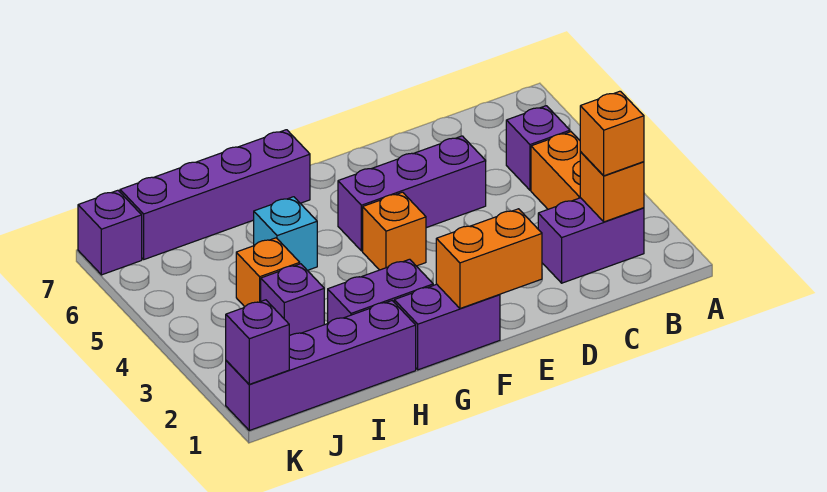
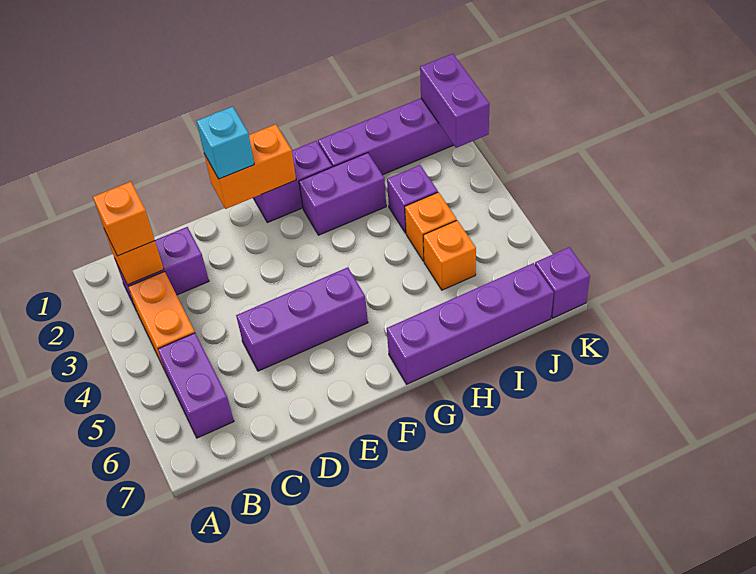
purple 1x1 brick [506,106,570,190] -> purple 1x2 brick [158,333,234,438]
orange 1x1 brick [363,192,426,270] -> orange 1x1 brick moved to [423,220,476,290]
cyan 1x1 brick [253,197,317,270] -> cyan 1x1 brick moved to [197,107,254,179]
purple 1x1 brick [226,300,289,384] -> purple 1x2 brick [420,54,490,148]

